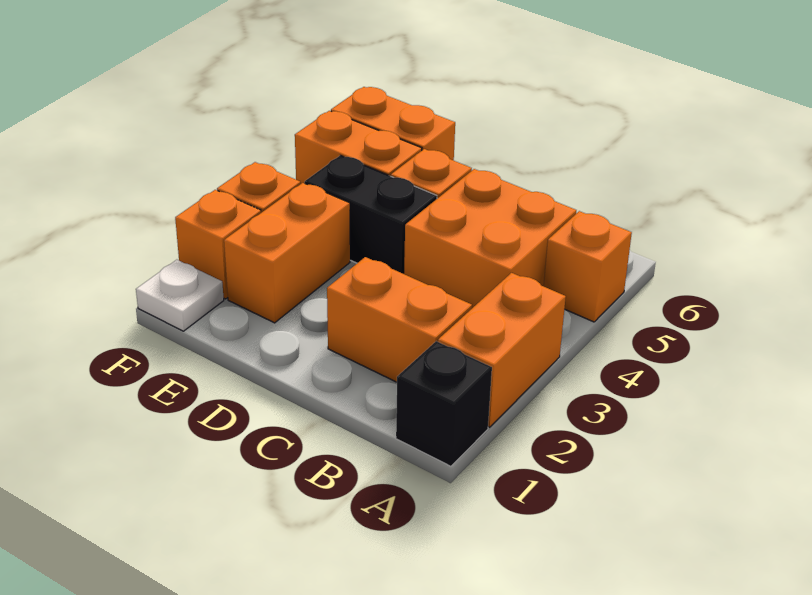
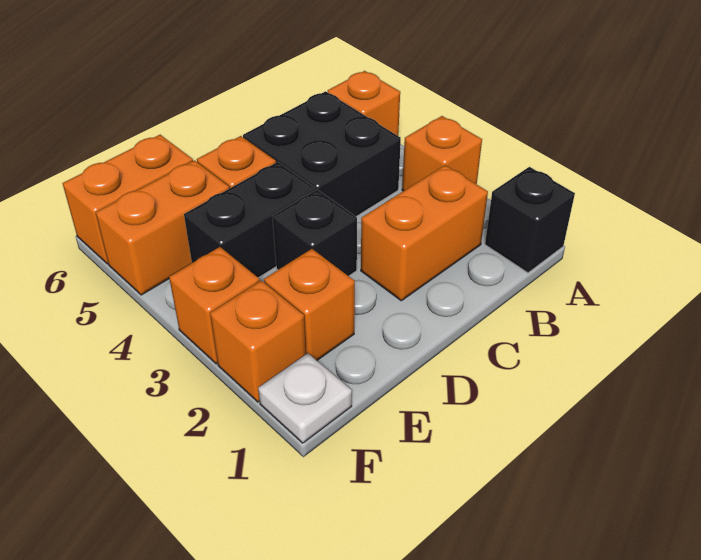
orange 1x2 brick [438,273,566,427] -> orange 1x1 brick [402,116,482,191]
orange 2x2 brick [404,169,576,308] -> black 2x2 brick [243,91,401,217]
none -> black 1x1 brick [272,190,357,276]
orange 1x2 brick [224,183,350,323] -> orange 1x1 brick [264,249,355,360]

